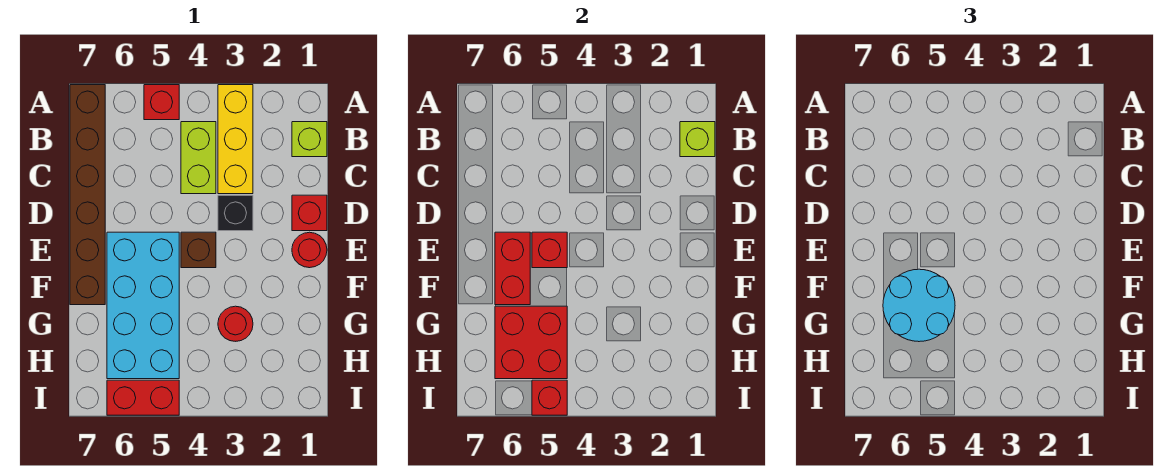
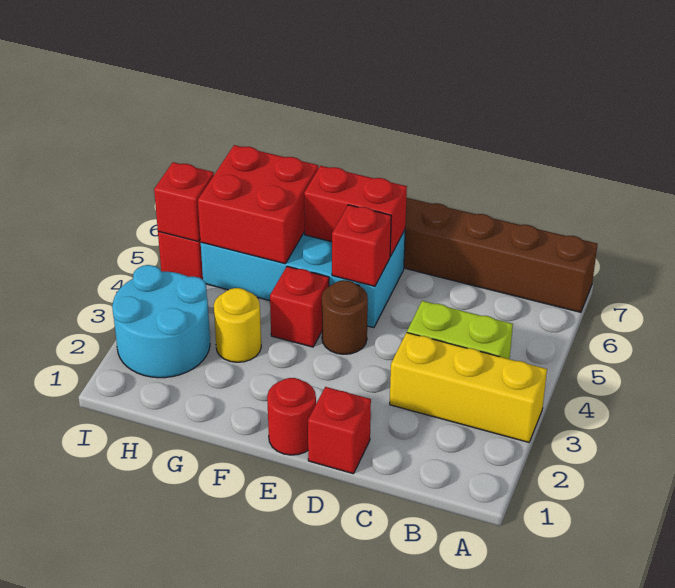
red 1x1 brick [144,85,179,120] -> red 1x1 brick moved to [270,266,329,347]
lime 1x1 brick [292,122,327,157] -> none
lime 1x1 brick [680,122,715,157] -> none
black 1x1 brick [218,195,253,231] -> none
brown 1x1 brick [181,232,216,268] -> brown 1x1 round brick [322,280,368,354]
cyan 2x2 round brick [883,269,955,342] -> cyan 2x2 round brick moved to [112,265,210,378]
red 1x1 round brick [218,306,253,341] -> yellow 1x1 round brick [214,288,261,362]

